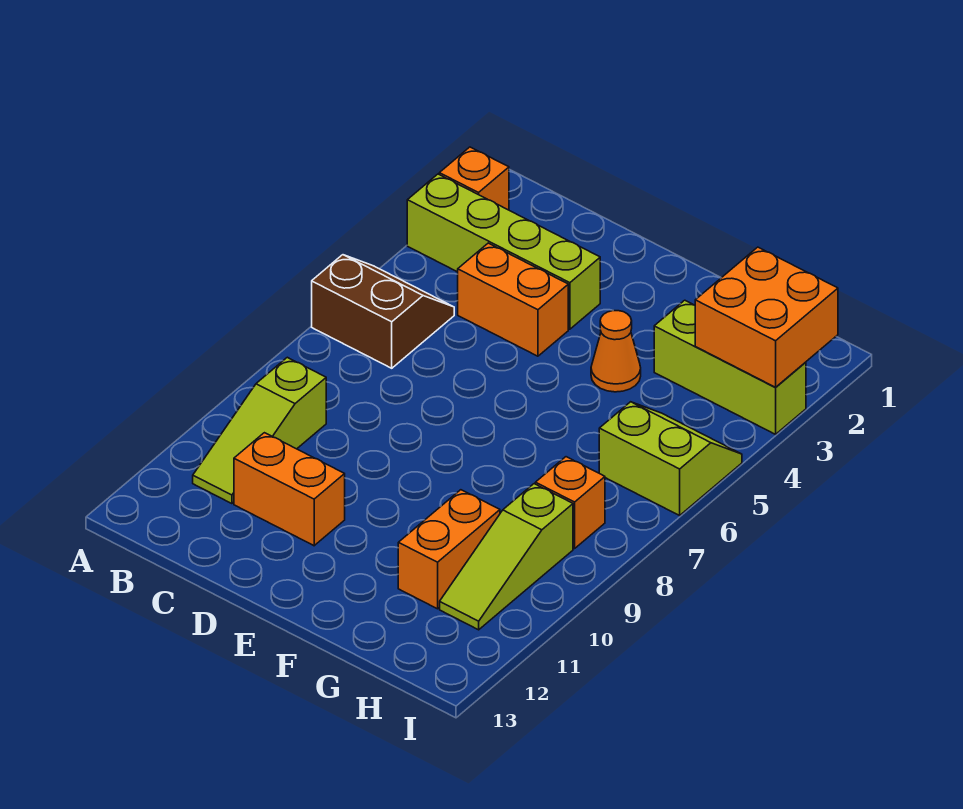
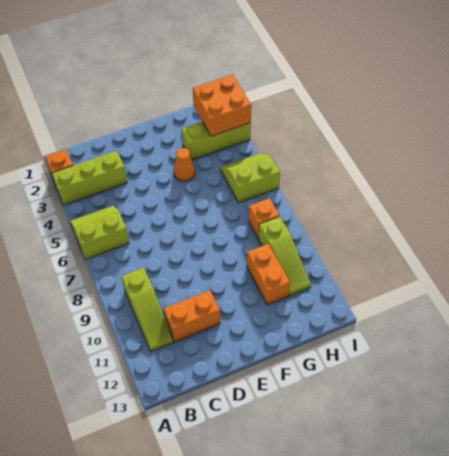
lime 1x4 brick [407,174,600,329] -> lime 1x3 brick [52,151,127,205]
brown 2x2 slope [312,255,454,368] -> lime 2x2 slope [70,206,129,259]
orange 1x2 brick [458,243,568,356] -> none

